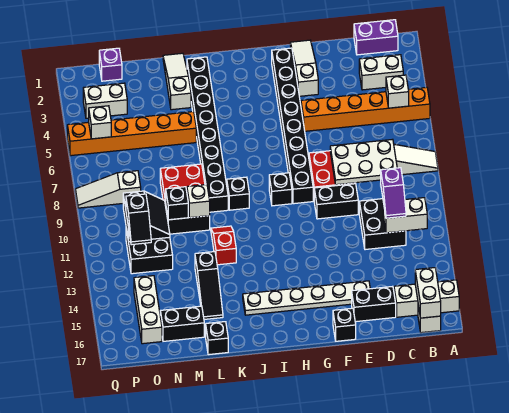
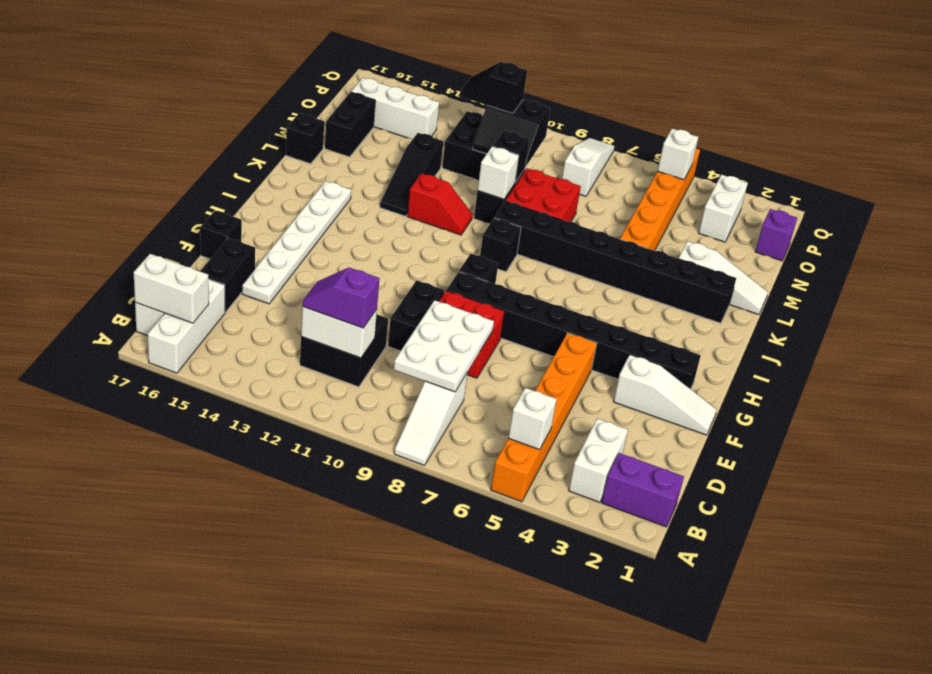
purple 1x2 brick [354,20,398,55] -> purple 1x2 brick turned to [602,453,684,527]
white 1x2 brick [383,198,427,233] -> white 1x2 brick turned to [301,307,377,358]
black 1x3 slope [195,252,223,319] -> black 1x3 slope turned to [380,133,443,216]

